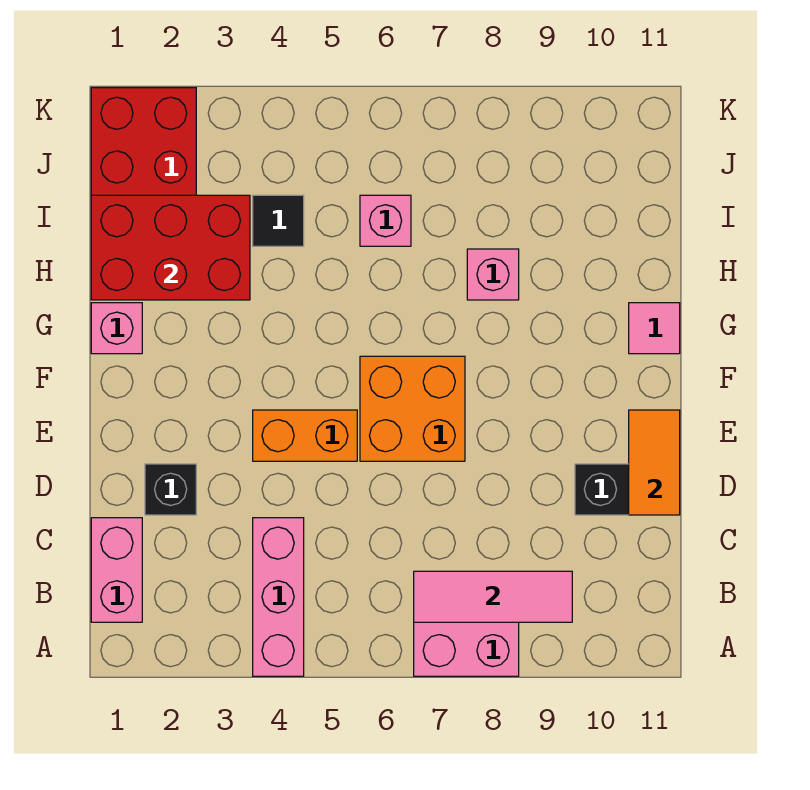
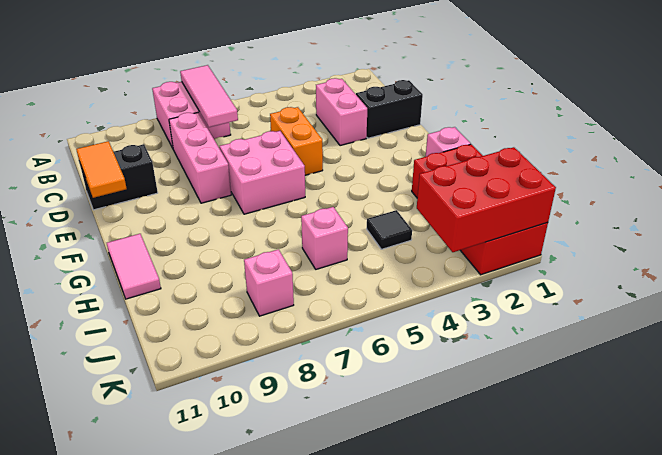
pink 1x3 brick [253,518,304,676] -> pink 1x3 brick moved to [169,113,231,203]
pink 1x2 brick [91,518,142,622] -> pink 1x2 brick moved to [316,78,367,146]
pink 1x3 tile [414,571,572,622] -> pink 1x3 tile turned to [180,65,238,127]
black 1x1 brick [145,464,196,515] -> black 1x2 brick [356,80,423,138]
orange 1x2 brick [253,410,357,461] -> orange 1x2 brick turned to [270,107,323,175]
orange 2x2 brick [360,356,465,461] -> pink 2x2 brick [220,131,305,214]
pink 1x1 tile [629,303,680,354] -> pink 1x2 tile [107,234,161,299]
red 2x3 brick [91,195,250,300] -> red 2x3 brick moved to [417,147,556,252]
pink 1x1 brick [467,249,519,300] -> pink 1x1 brick moved to [244,249,294,316]

